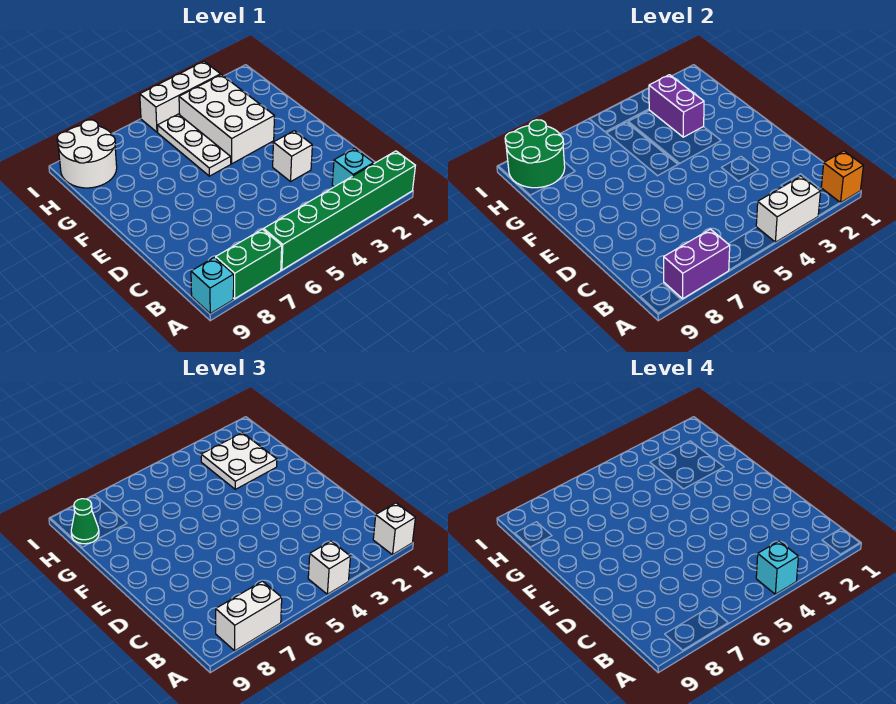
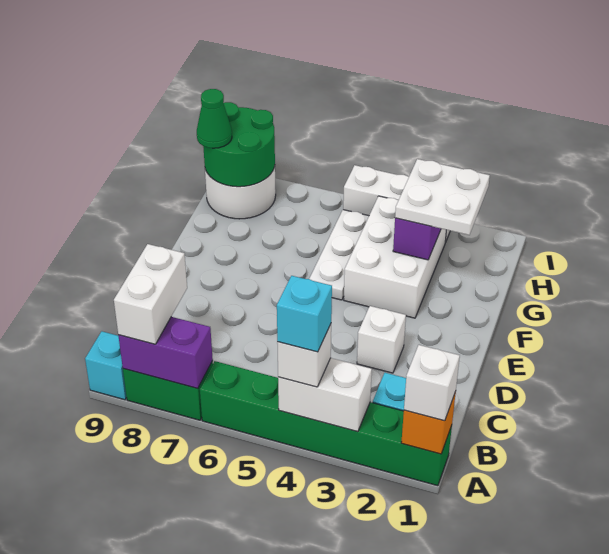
white 1x2 brick [216,581,282,651] -> white 1x2 brick turned to [114,244,187,344]

